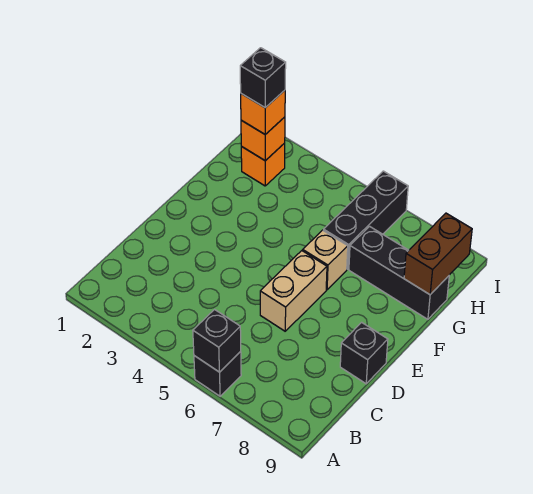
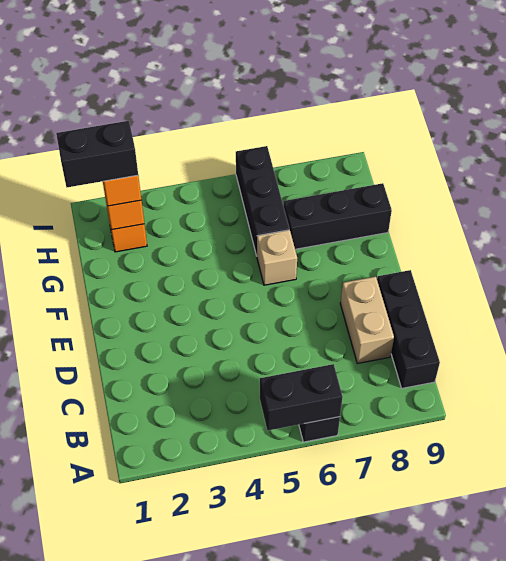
black 1x1 brick [193,310,241,372] -> black 1x2 brick [260,364,343,430]
tan 1x2 brick [260,251,327,331] -> tan 1x2 brick moved to [340,277,394,363]
black 1x1 brick [340,322,388,384] -> black 1x3 brick [377,270,440,388]
brown 1x2 brick [404,213,472,295] -> none
black 1x1 brick [240,48,286,108] -> black 1x2 brick [56,121,138,187]

